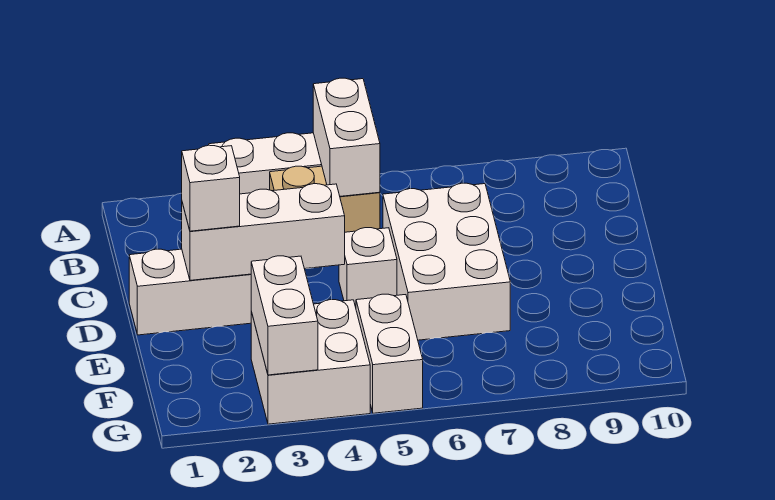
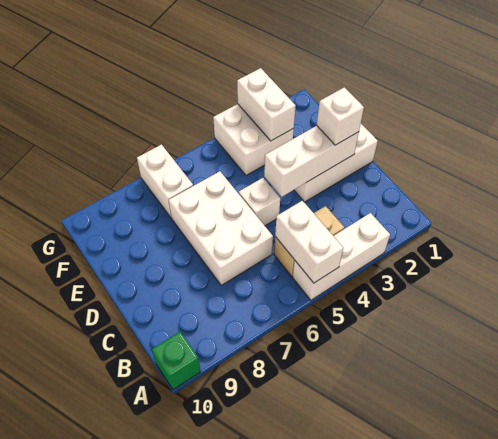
none -> green 1x1 brick [152,332,201,390]
white 1x2 brick [356,294,423,413] -> white 1x2 brick moved to [137,145,193,218]

